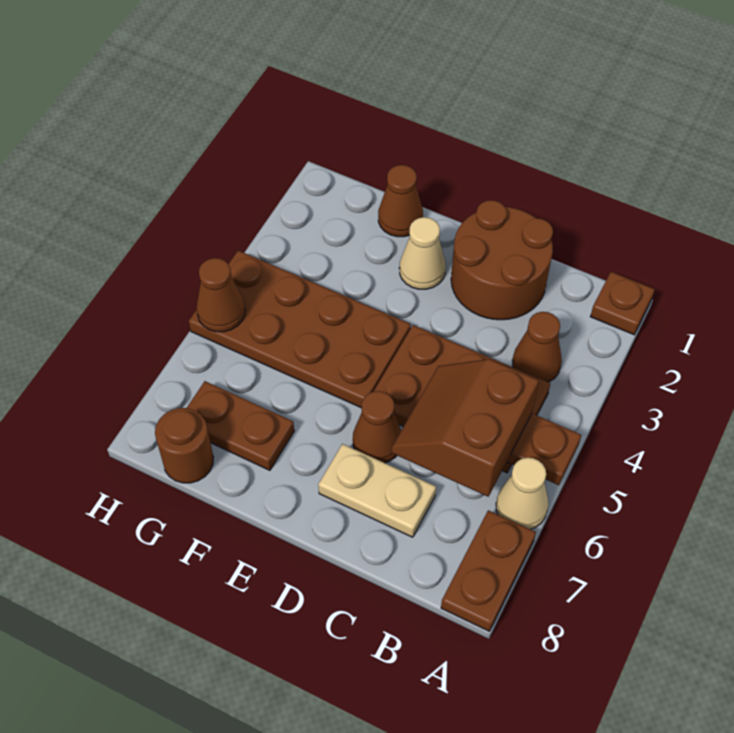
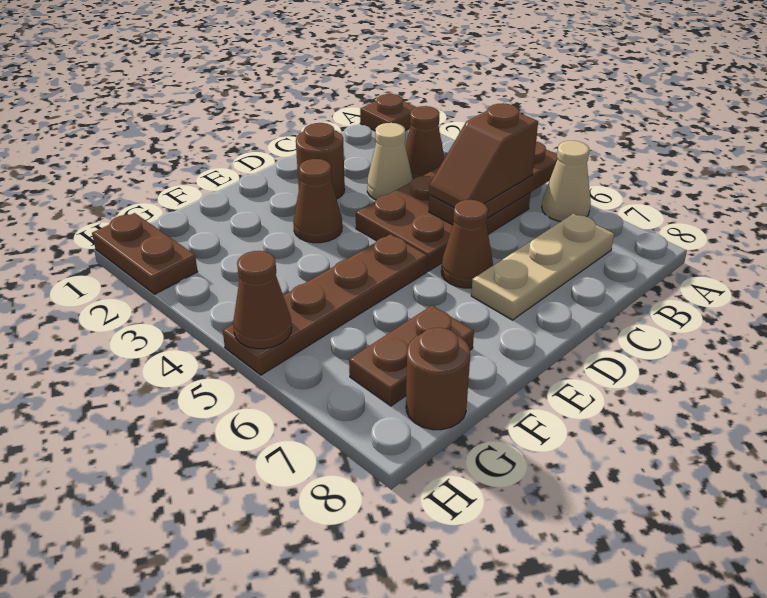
brown 1x2 plate [441,510,536,631] -> brown 1x2 plate moved to [92,213,198,294]
brown 2x2 slope [392,359,539,497] -> brown 1x2 slope [429,103,538,207]
brown 2x2 round brick [451,200,553,320] -> brown 1x1 round brick [296,123,345,199]
tan 1x2 plate [318,444,436,537] -> tan 1x3 plate [471,214,614,320]
tan 1x1 cone [399,217,446,289] -> tan 1x1 cone moved to [367,123,413,200]
brown 2x4 plate [189,251,411,408] -> brown 1x4 plate [223,234,427,375]
brown 1x1 cone [378,165,423,237] -> brown 1x1 cone moved to [293,159,342,243]

